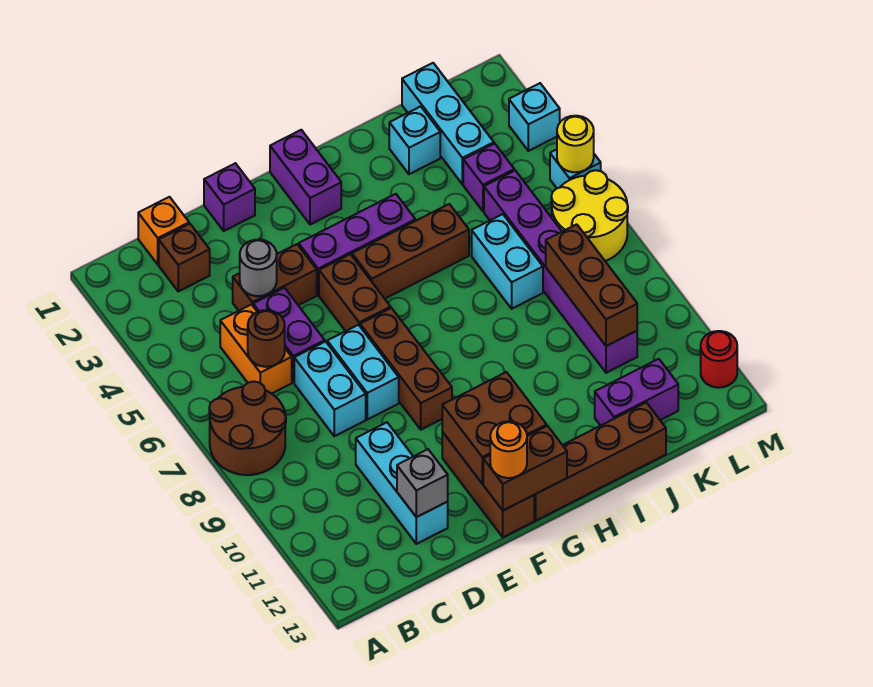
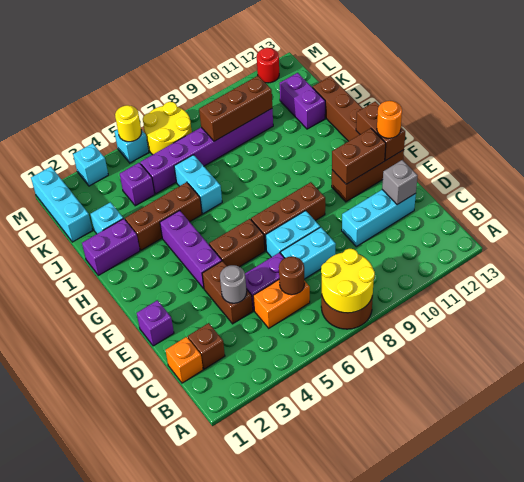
none -> yellow 2x2 round brick [321,249,375,313]
brown 2x2 brick [442,372,547,483] -> brown 1x2 brick [332,128,386,184]
purple 1x2 brick [270,130,341,225] -> purple 1x2 brick moved to [82,219,140,275]
brown 1x3 brick [352,204,469,299] -> brown 1x3 brick turned to [125,182,202,250]
cyan 1x2 brick [472,214,543,309] -> cyan 1x2 brick turned to [174,155,222,214]
cyan 1x3 brick [402,63,494,184] -> cyan 1x3 brick turned to [31,167,93,242]

